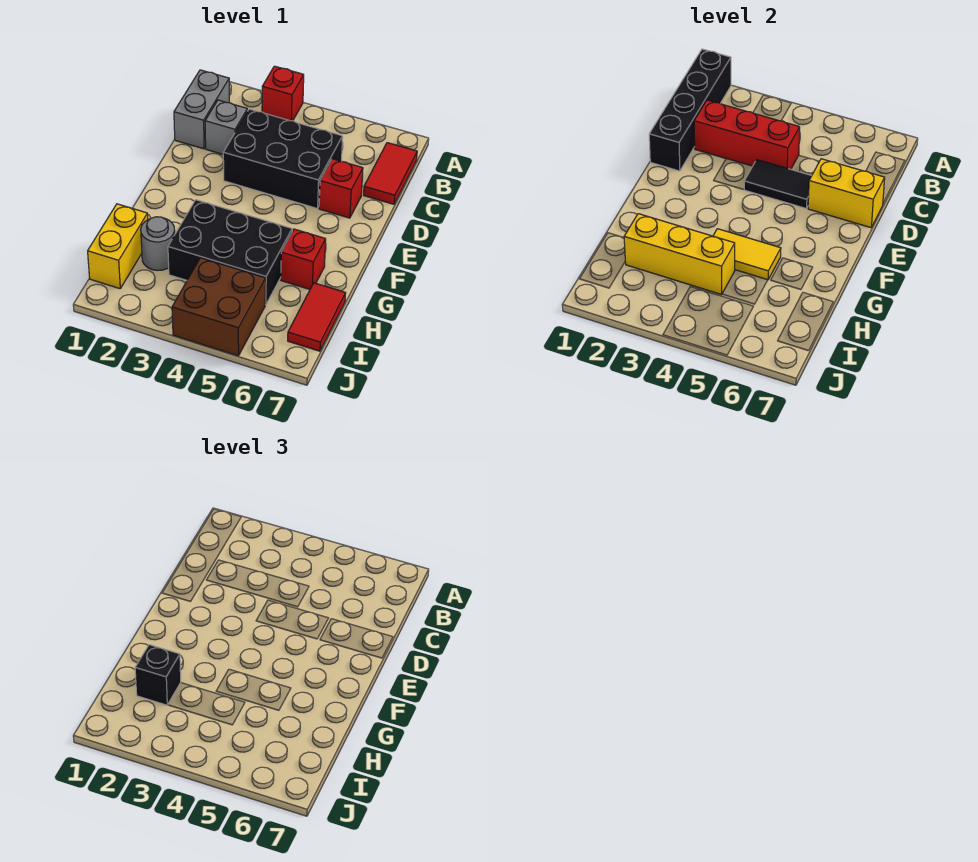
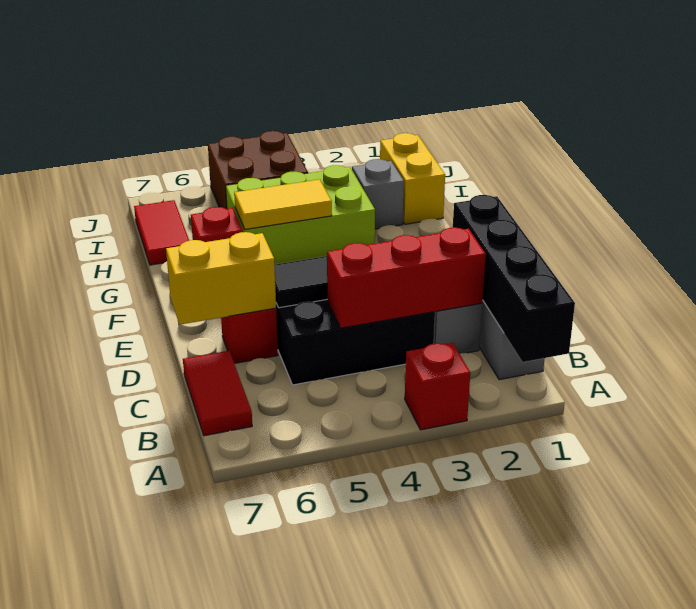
black 2x3 brick [168,200,292,305] -> lime 2x3 brick [226,165,375,265]
grey 1x1 round brick [141,217,175,271] -> grey 1x1 brick [352,159,404,229]
yellow 1x3 brick [624,214,735,294] -> none
black 1x1 brick [135,645,181,705] -> none

